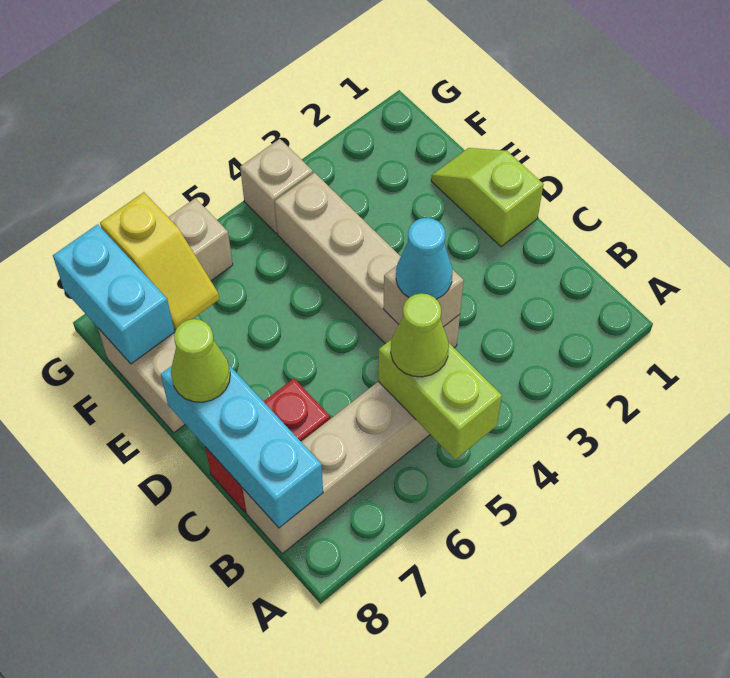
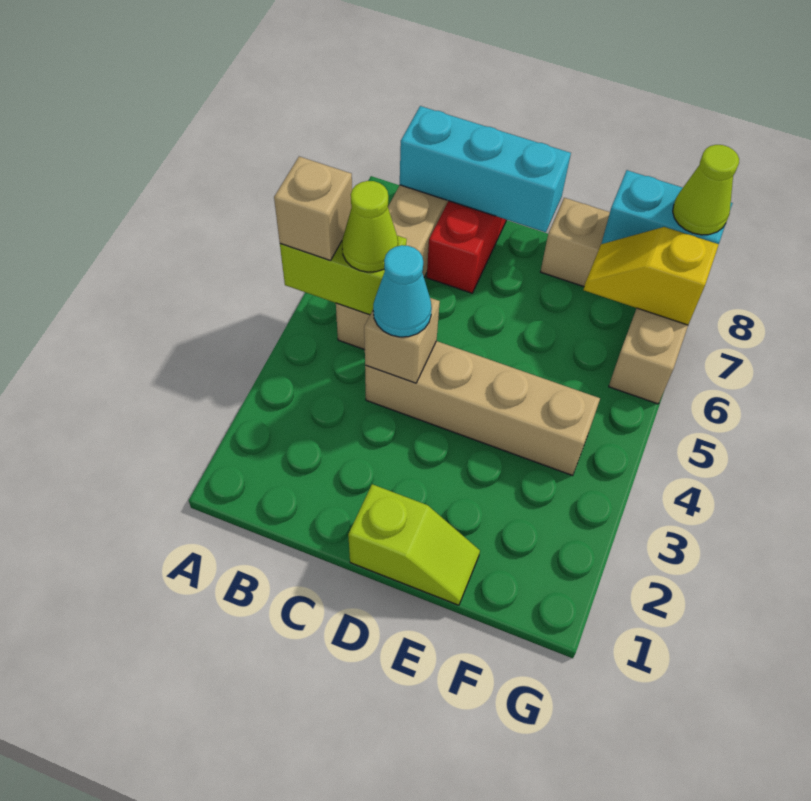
lime 1x1 cone [171,319,230,402] -> lime 1x1 cone moved to [673,145,739,235]
tan 1x1 brick [240,139,313,233] -> tan 1x1 brick moved to [274,157,352,261]

